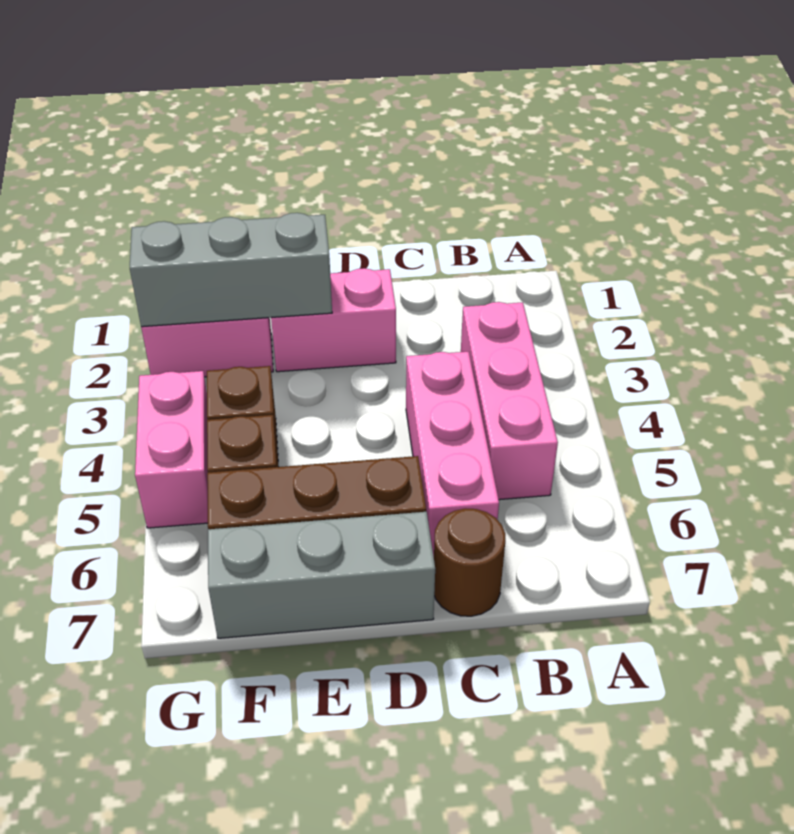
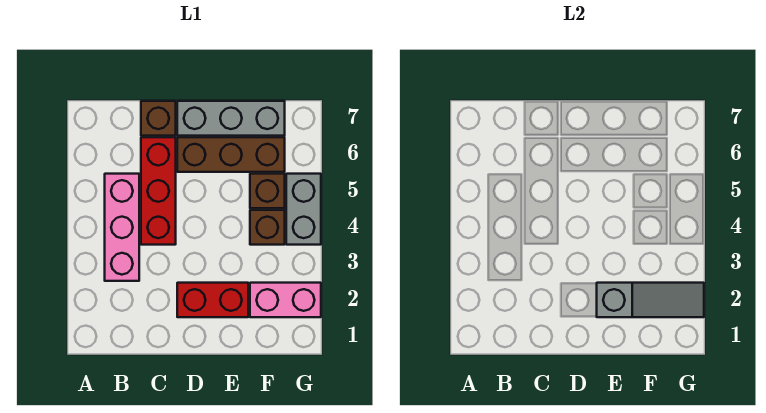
pink 1x3 brick [406,352,499,556] -> red 1x3 brick [141,137,176,245]
brown 1x1 round brick [434,508,505,616] -> brown 1x1 brick [141,101,176,136]
pink 1x2 brick [271,268,396,372] -> red 1x2 brick [177,283,248,317]
grey 1x3 brick [130,213,332,327] -> grey 1x3 slope [597,283,704,317]
pink 1x2 brick [135,371,208,528] -> grey 1x2 brick [286,174,321,245]

